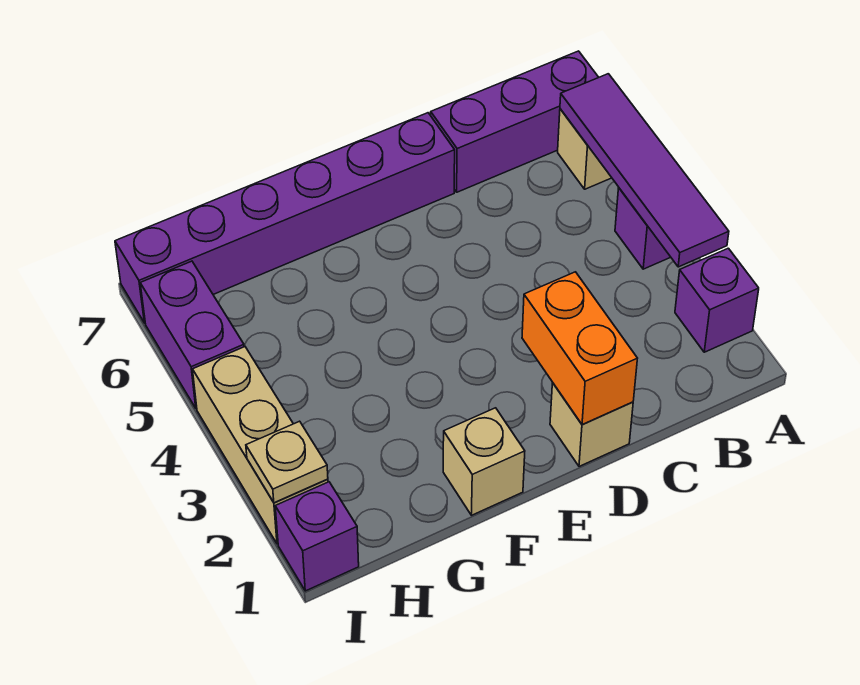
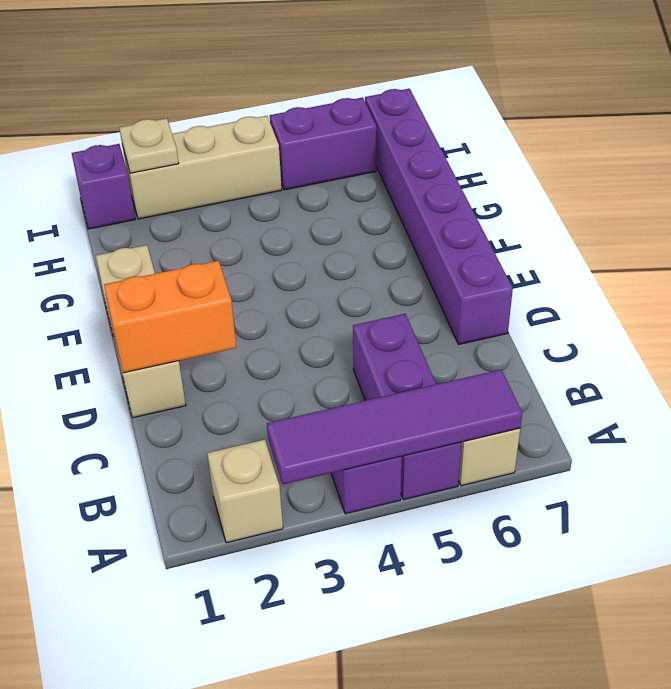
purple 1x1 brick [675,248,759,352] -> tan 1x1 brick [207,440,283,543]
purple 1x3 brick [431,51,599,192] -> purple 1x3 brick moved to [353,314,461,500]

